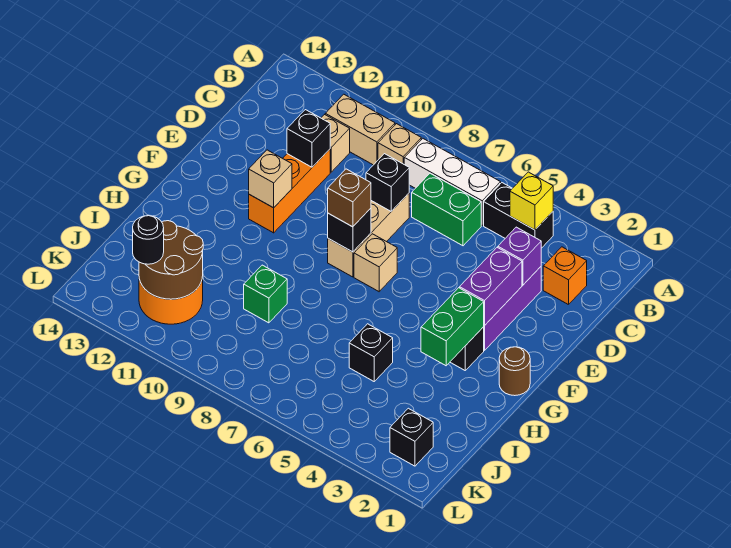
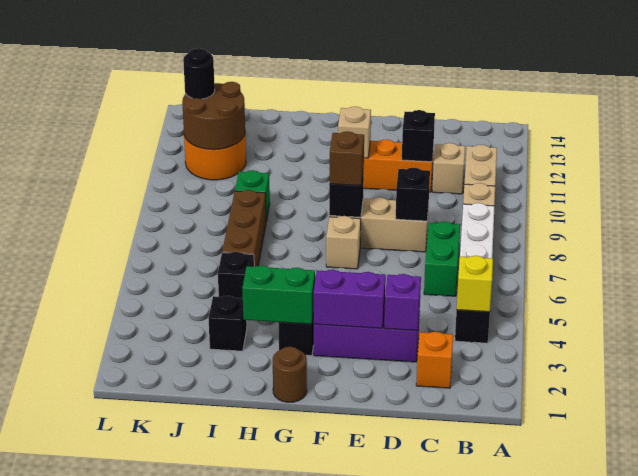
none -> brown 1x3 brick [222,190,266,267]
black 1x1 brick [390,408,433,466] -> black 1x1 brick moved to [208,296,247,351]

